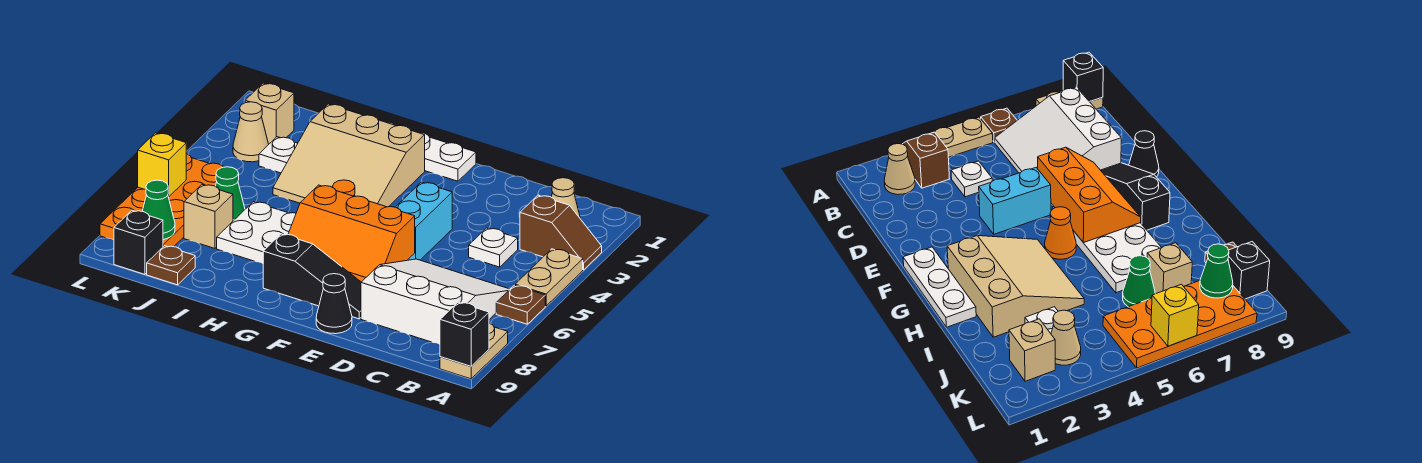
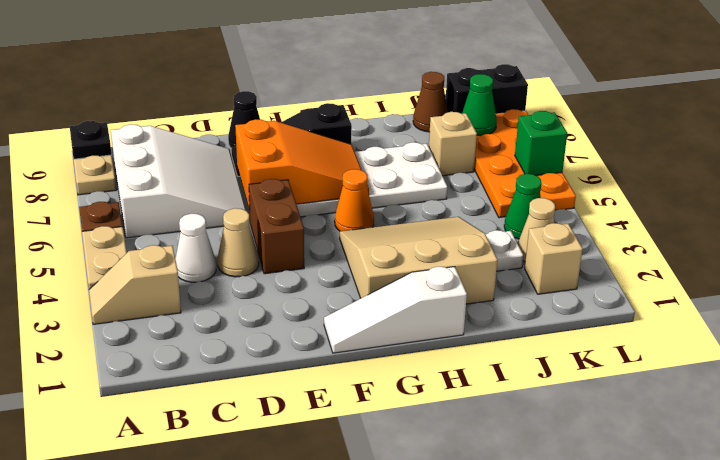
brown 1x2 slope [520,195,602,270] -> tan 1x2 slope [89,245,181,324]
black 1x1 brick [440,302,489,366] -> black 1x1 plate [70,121,111,159]
tan 1x1 cone [551,178,581,219] -> tan 1x1 cone moved to [218,208,259,277]
white 3x3 slope [361,259,510,344] -> white 3x3 slope turned to [111,124,246,238]
white 1x1 plate [469,228,518,267] -> white 1x1 cone [175,214,216,282]
cyan 1x2 brick [396,182,452,260] -> brown 1x2 brick [249,179,304,274]
orange 2x3 slope [288,185,415,282] -> orange 2x3 slope turned to [235,119,369,209]
white 1x3 plate [386,122,476,181] -> white 1x3 slope [324,267,467,353]
green 1x1 cone [215,167,245,221] -> green 1x1 cone moved to [504,174,541,239]
brown 1x1 plate [147,246,195,285] -> brown 1x1 cone [413,72,448,132]
black 1x1 brick [114,210,163,274] -> black 1x2 brick [446,64,528,114]
yellow 1x1 brick [138,133,186,197] -> green 1x1 brick [515,111,567,175]

